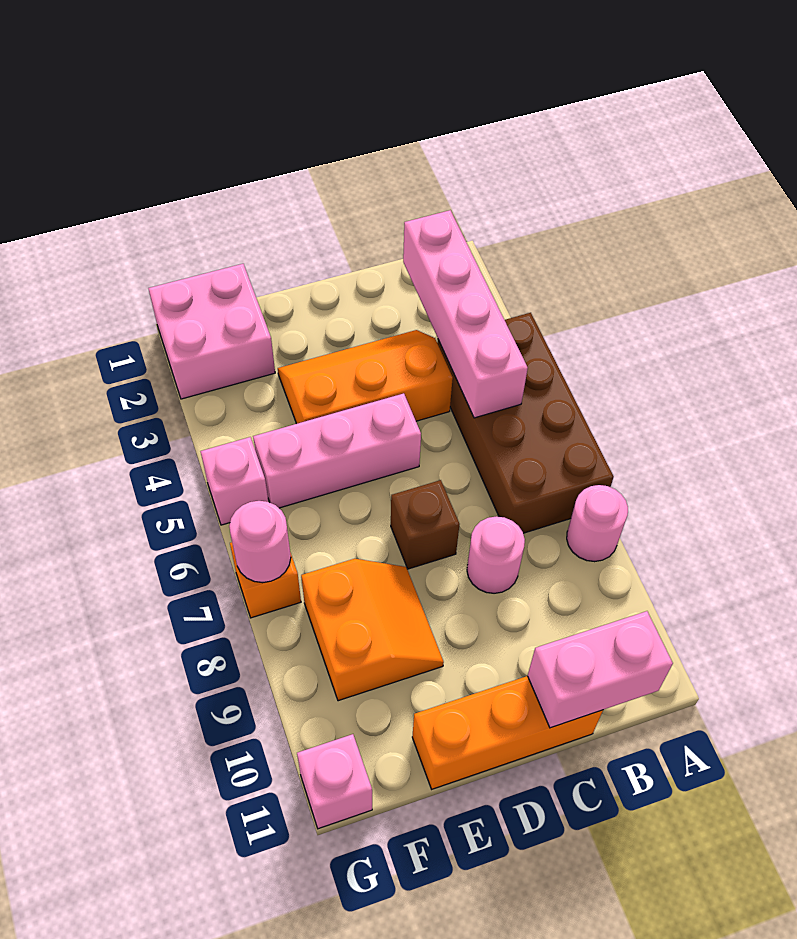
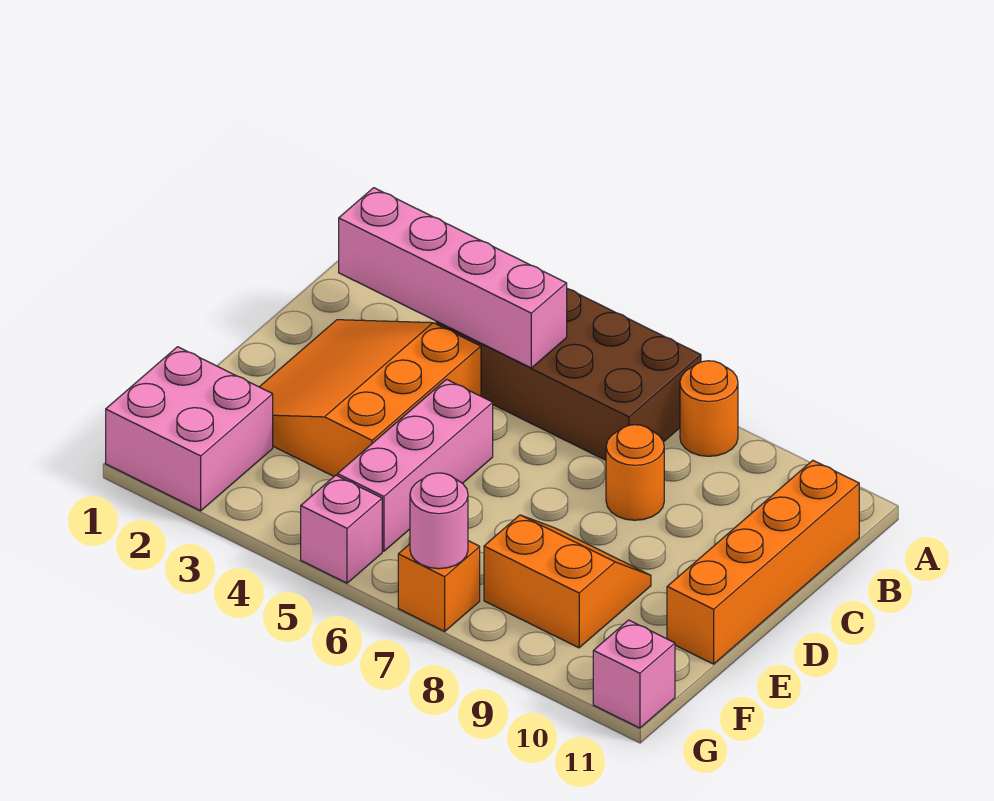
pink 1x1 round brick [567,485,628,562] -> orange 1x1 round brick [680,361,738,456]
pink 1x2 brick [528,611,673,728] -> none
orange 2x3 slope [278,330,453,424] -> orange 3x3 slope [260,320,481,476]
pink 1x1 round brick [467,516,525,593] -> orange 1x1 round brick [606,425,664,520]
orange 1x3 brick [412,676,603,789] -> orange 1x4 brick [667,460,859,664]
brown 1x1 brick [391,480,460,569] -> none

